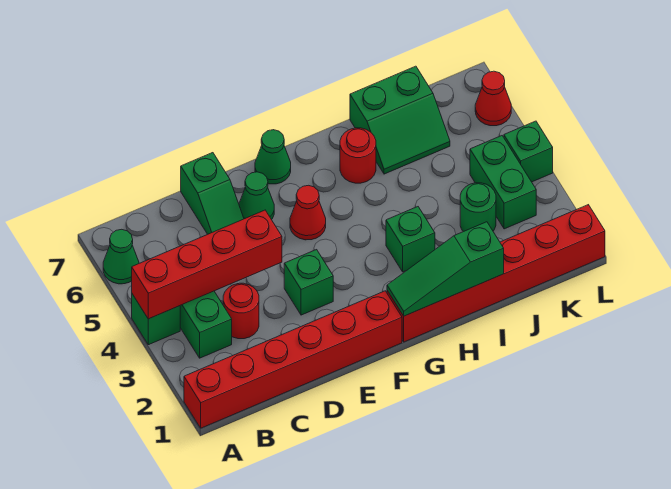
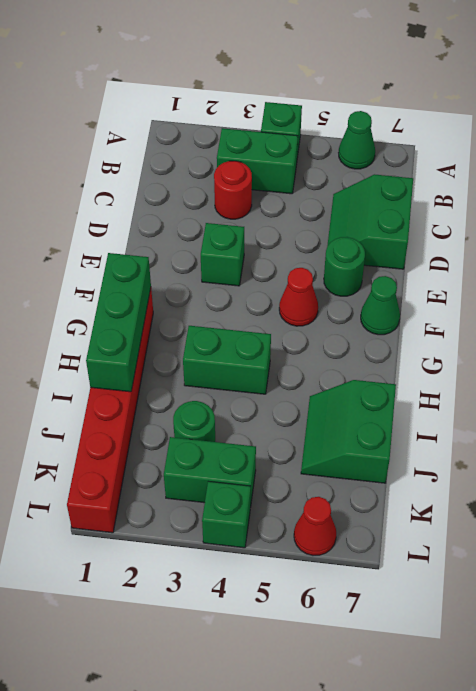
red 1x6 brick [184,291,402,428] -> none
red 1x4 brick [132,210,282,319] -> none
green 1x2 slope [181,153,244,234] -> green 2x2 slope [327,174,413,269]
green 1x1 cone [239,172,274,220] -> green 1x1 round brick [324,237,365,296]
green 1x3 slope [387,222,504,316] -> green 1x3 brick [86,253,151,392]
green 1x1 brick [386,207,435,272] -> green 1x2 brick [183,326,271,394]
red 1x1 round brick [340,128,376,183] -> none

